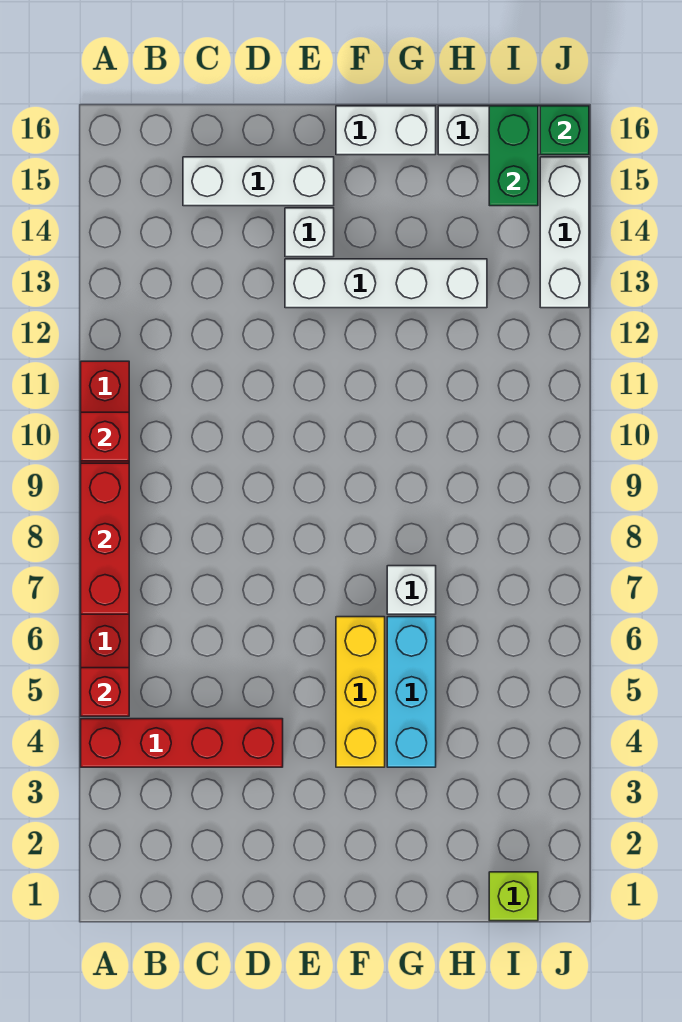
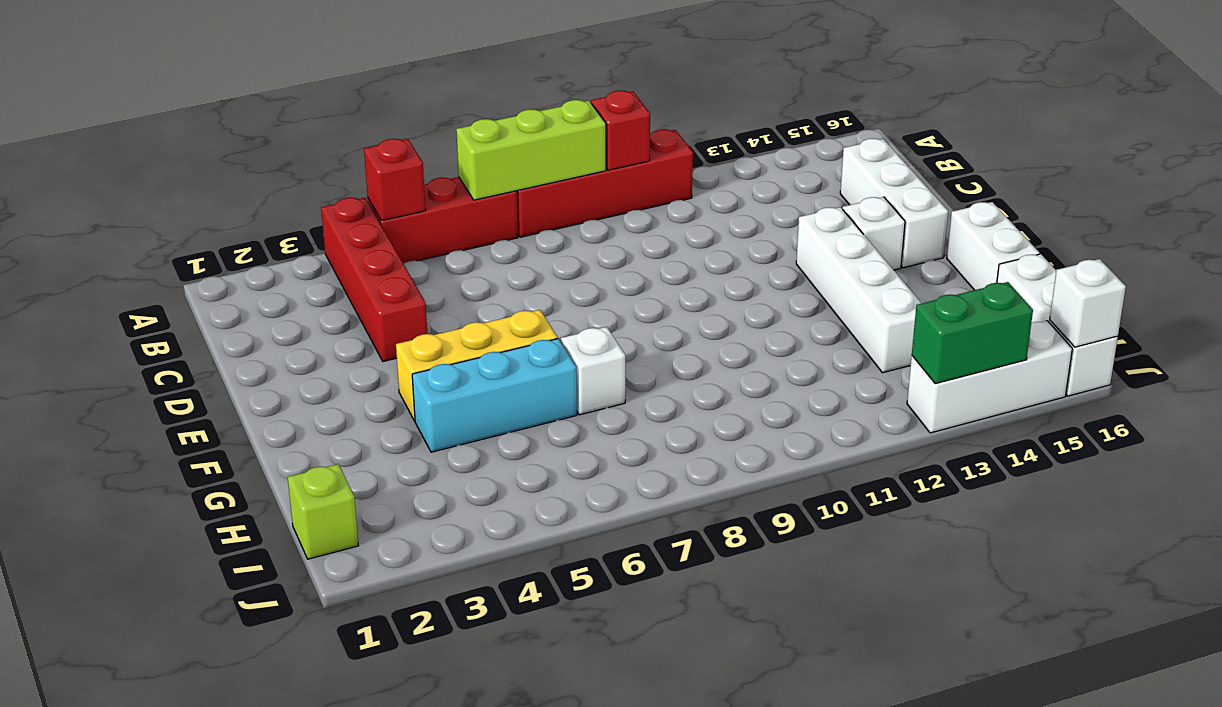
red 1x3 brick [81,463,129,614] -> lime 1x3 brick [456,100,606,200]
green 1x2 brick [489,106,538,206] -> green 1x2 brick moved to [912,282,1033,384]
green 1x1 brick [540,106,589,155] -> white 1x1 brick [1050,259,1126,347]

